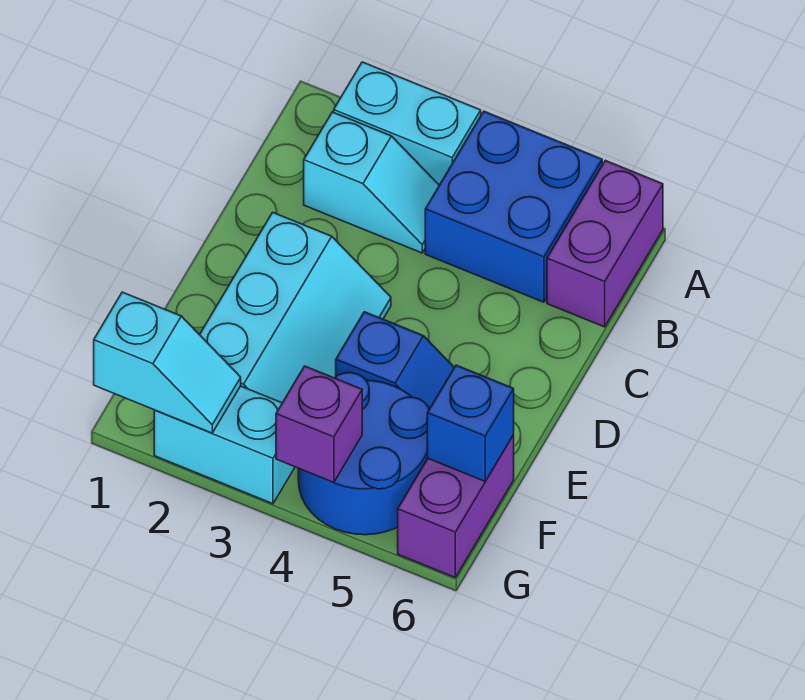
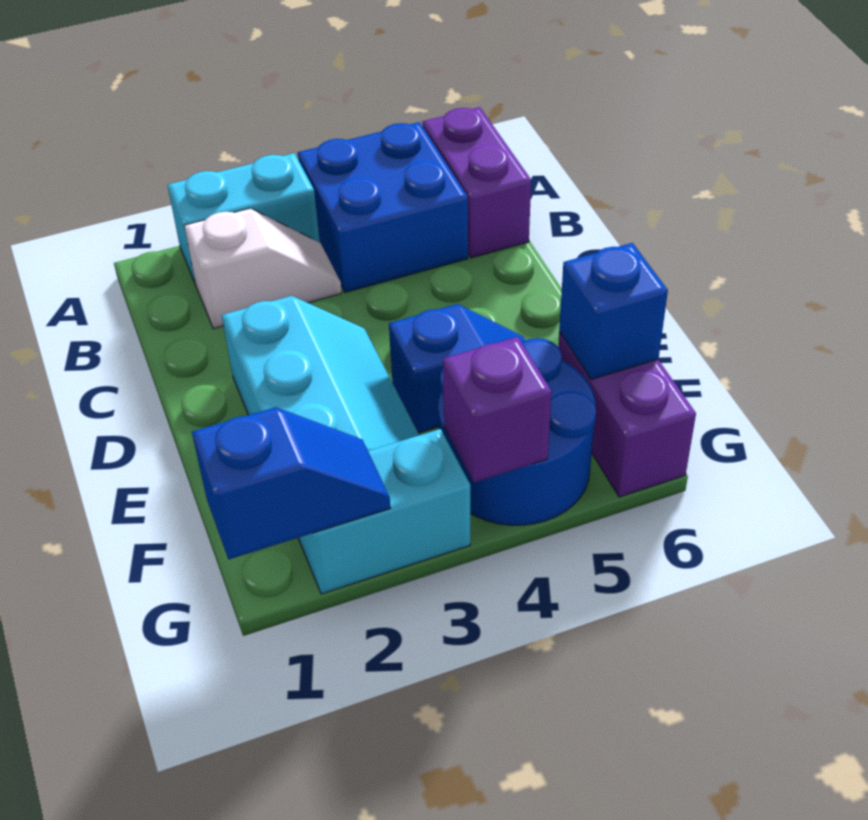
cyan 1x2 slope [304,112,439,253] -> white 1x2 slope [184,208,342,329]
cyan 1x2 slope [94,292,241,433] -> blue 1x2 slope [192,407,390,559]

